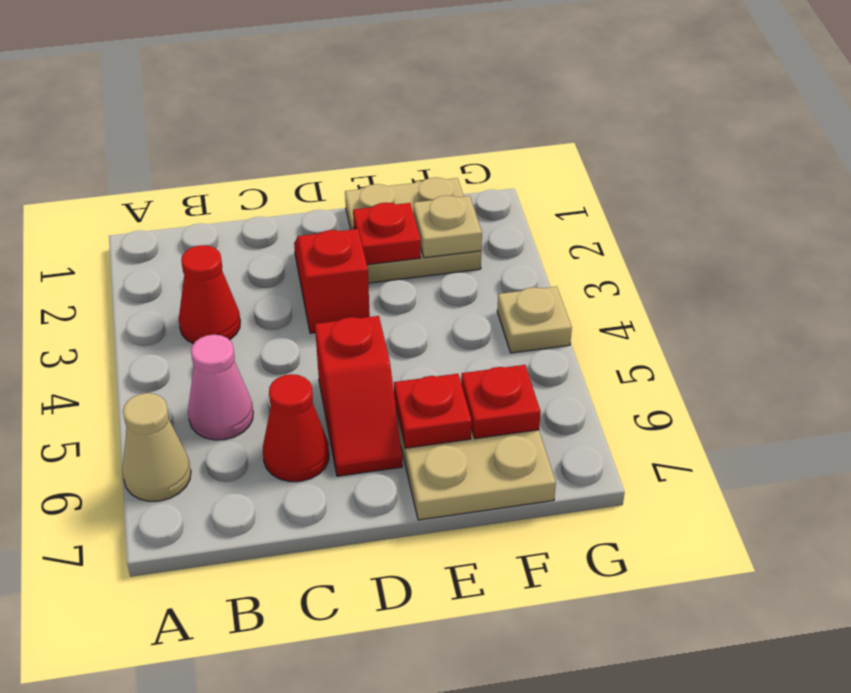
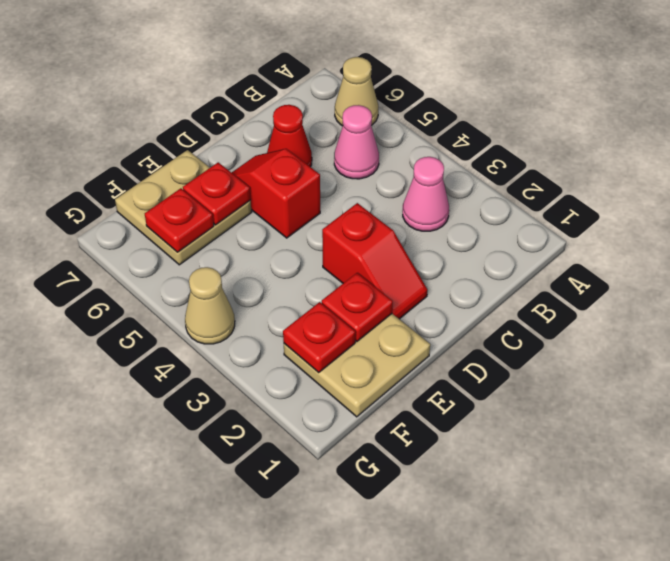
red 1x1 cone [179,245,240,344] -> pink 1x1 cone [403,157,449,231]
tan 1x1 plate [413,195,482,258] -> red 1x1 plate [283,302,355,373]
tan 1x1 plate [497,287,572,353] -> tan 1x1 cone [185,267,235,344]

